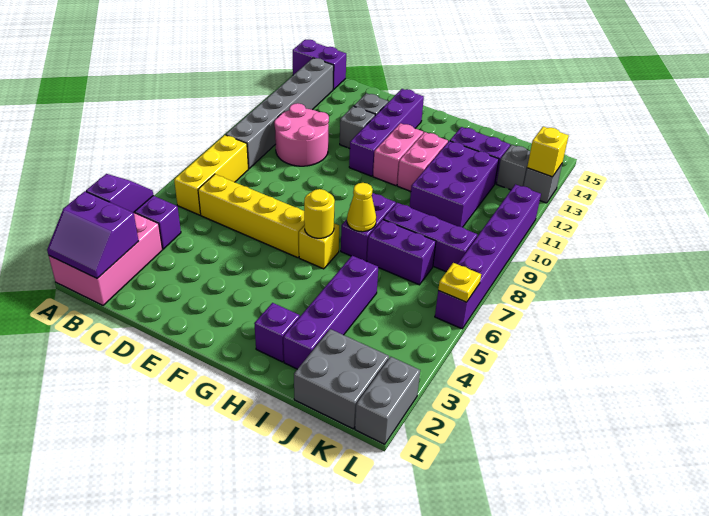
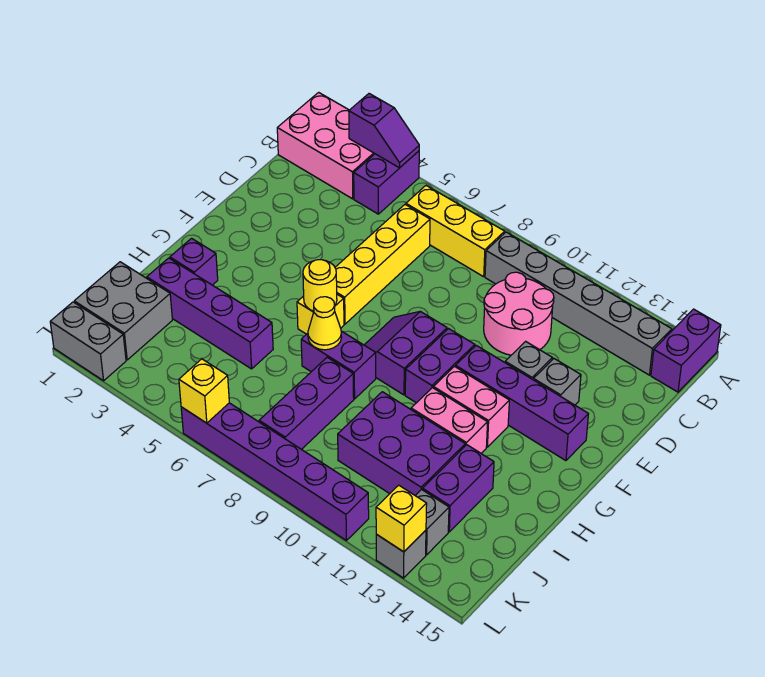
purple 2x2 slope [47,191,138,278] -> purple 2x2 slope moved to [365,311,447,395]
purple 1x2 brick [367,220,436,285] -> purple 1x2 brick moved to [405,329,475,403]
yellow 1x1 plate [438,263,481,302] -> yellow 1x1 brick [179,359,229,423]

